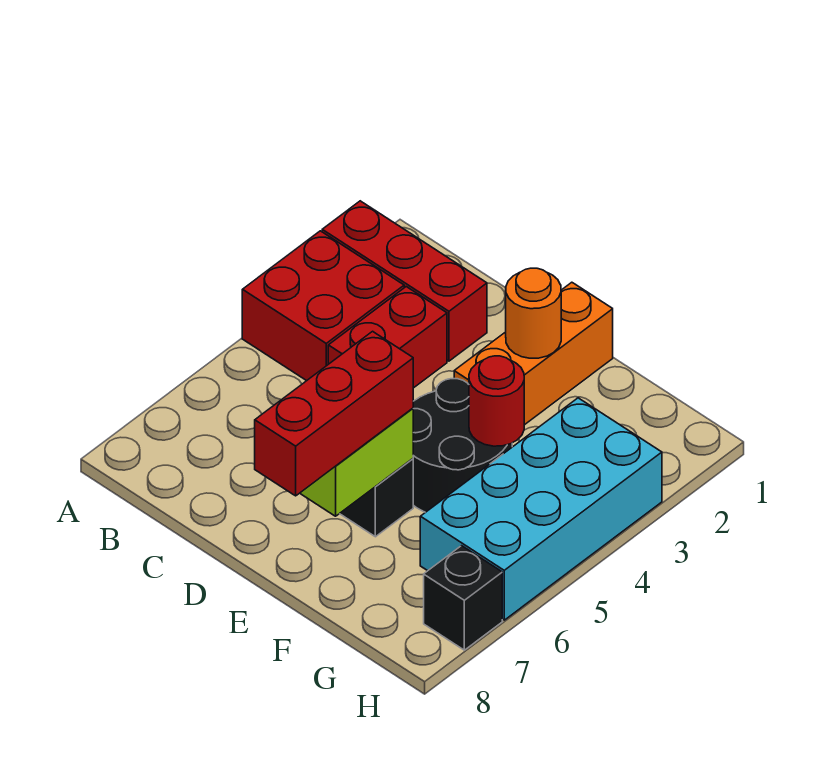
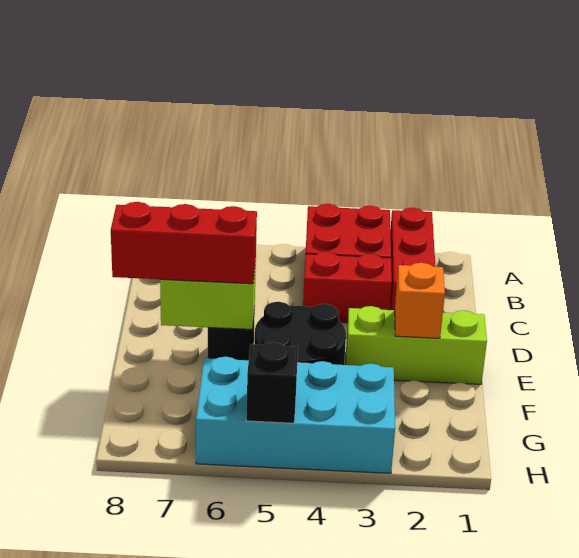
orange 1x3 brick [454,282,613,425] -> lime 1x3 brick [346,306,487,384]
orange 1x1 round brick [506,268,561,358] -> orange 1x1 brick [395,263,445,338]
red 1x1 round brick [469,356,524,446] -> none
black 1x1 brick [424,546,502,650] -> black 1x1 brick moved to [246,342,298,423]

